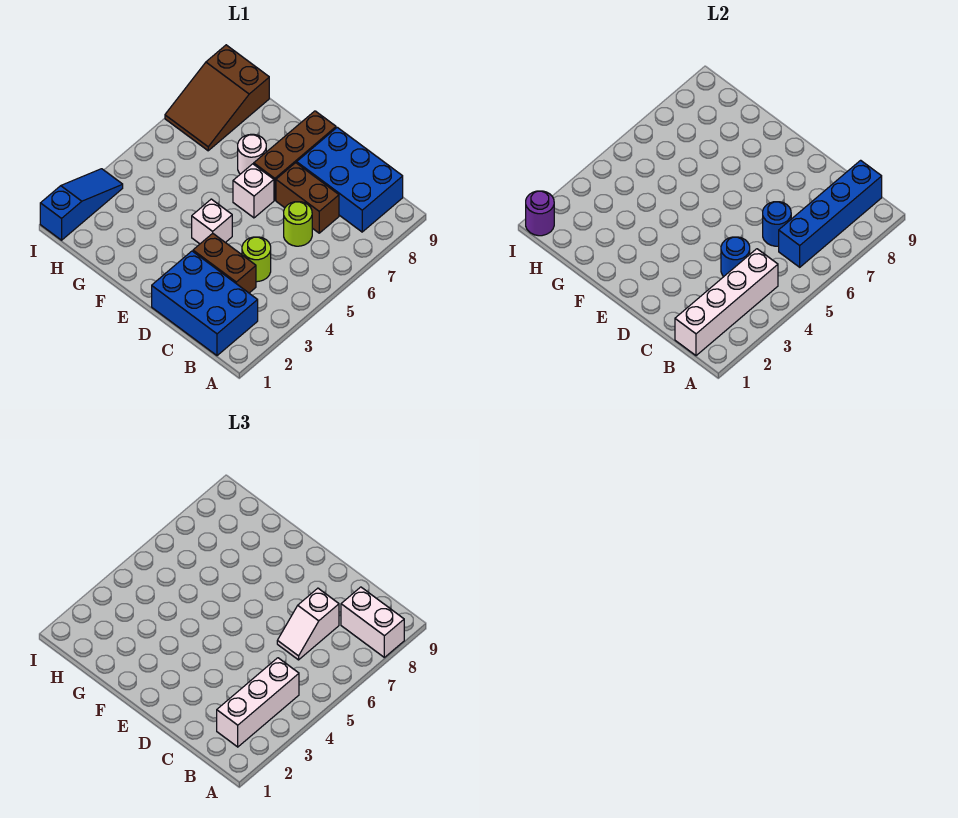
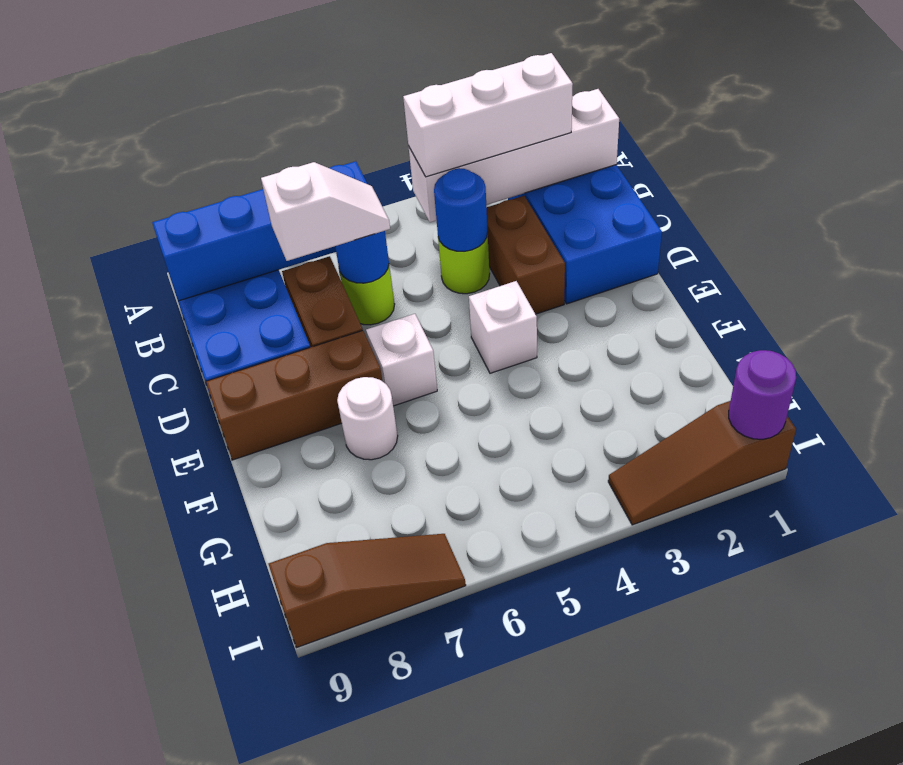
white 1x2 brick [341,587,404,657] -> none
brown 2x3 slope [165,45,269,151] -> brown 1x3 slope [269,534,466,648]
blue 1x3 slope [40,169,123,240] -> brown 1x3 slope [608,401,796,525]

